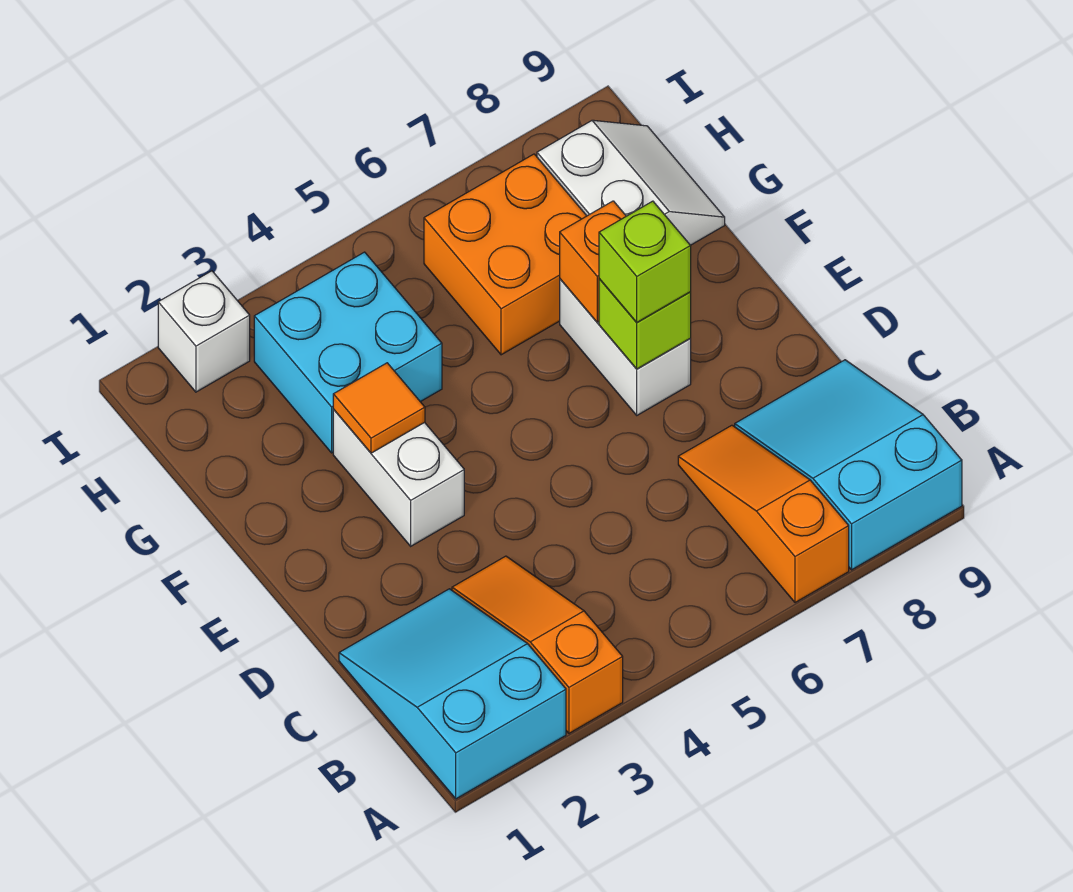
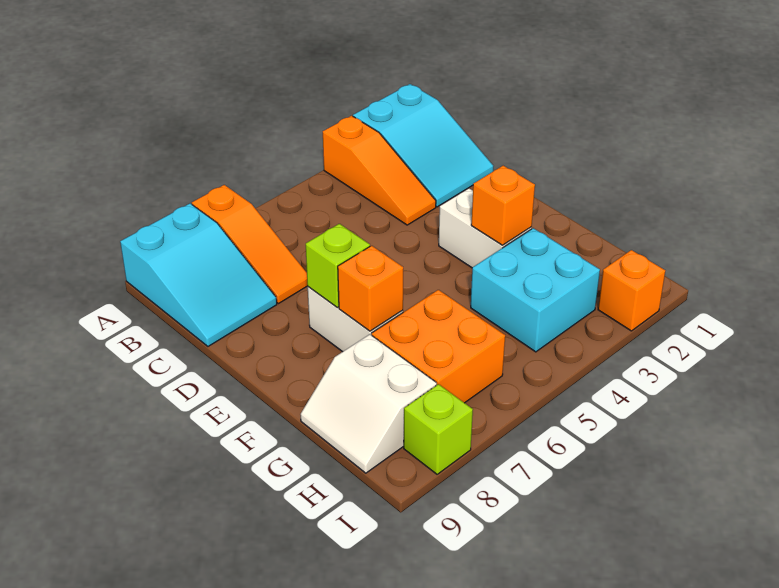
lime 1x1 brick [599,201,691,322] -> lime 1x1 brick moved to [404,384,473,474]
orange 1x1 tile [333,363,425,453] -> orange 1x1 brick [471,166,535,245]
white 1x1 brick [158,271,250,392] -> orange 1x1 brick [598,250,665,331]

